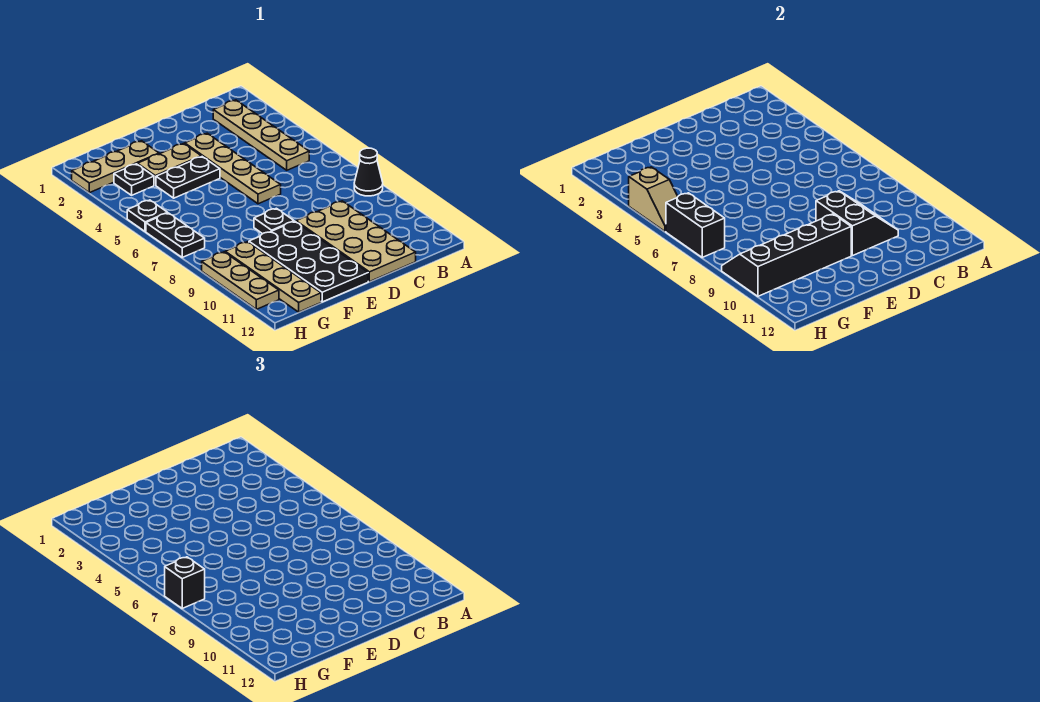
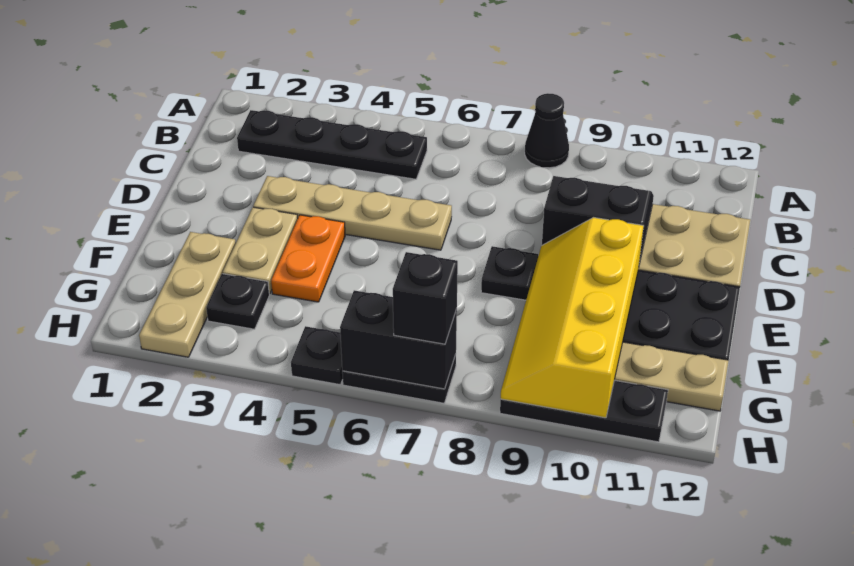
tan 1x4 plate [213,100,309,170] -> black 1x4 plate [237,110,427,179]
black 1x2 plate [156,157,220,198] -> orange 1x2 plate [271,215,345,302]
black 2x4 slope [722,214,851,296] -> yellow 2x4 slope [501,218,644,418]
tan 1x2 slope [629,167,678,232] -> none
tan 1x3 plate [202,252,279,309] -> black 1x3 plate [500,380,668,442]

